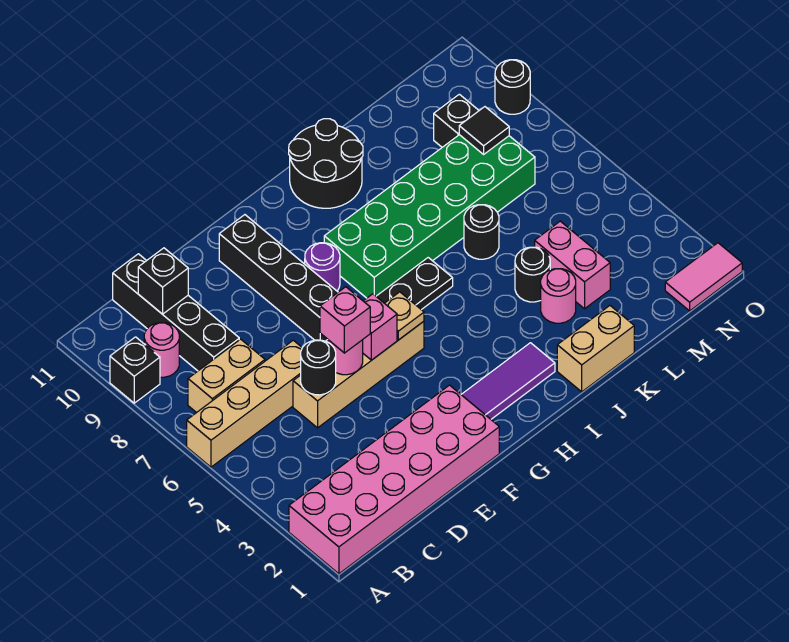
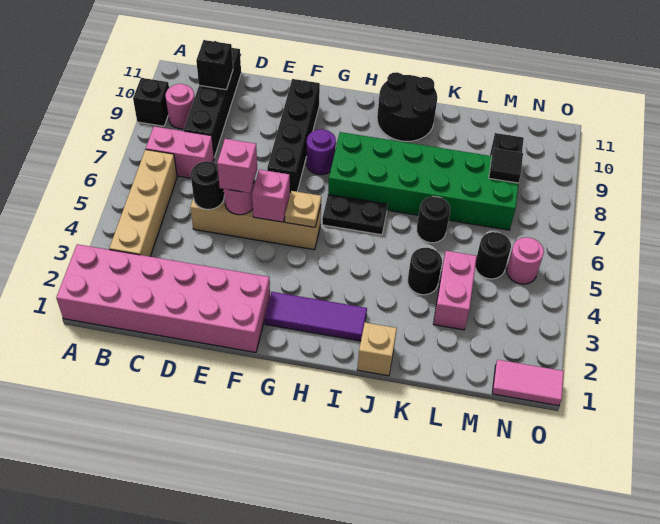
tan 1x4 brick [187,340,302,467] -> tan 1x4 brick turned to [109,150,177,257]
tan 1x2 brick [188,339,265,413] -> pink 1x2 brick [146,127,214,178]
tan 1x2 brick [557,306,634,392] -> tan 1x1 brick [357,323,397,376]
pink 1x1 round brick [541,269,576,323] -> pink 1x1 round brick moved to [507,237,544,284]
black 1x1 round brick [495,60,530,114] -> black 1x1 round brick moved to [475,232,511,279]

